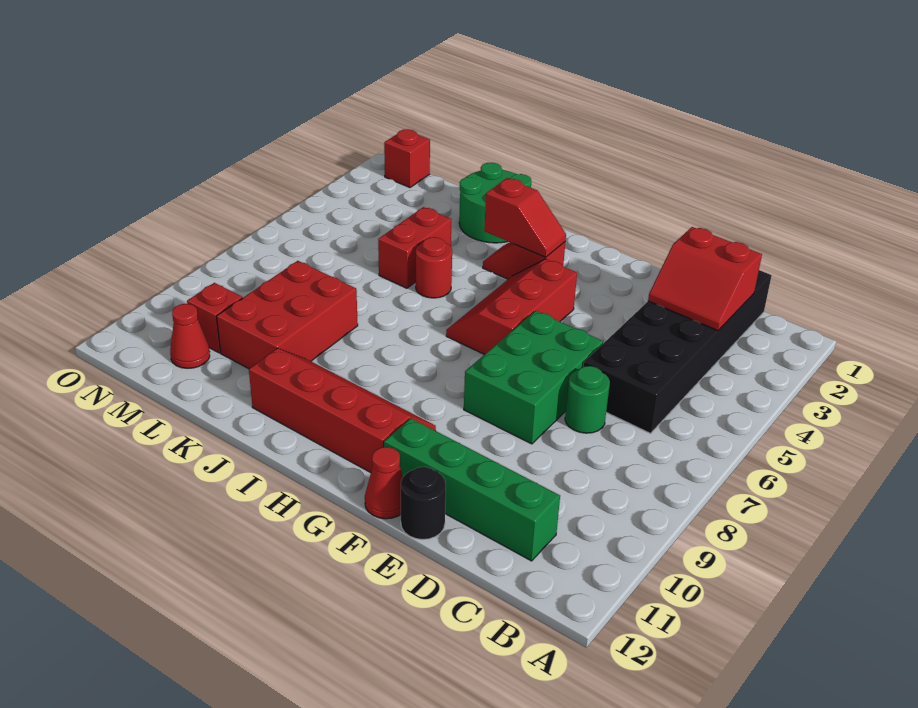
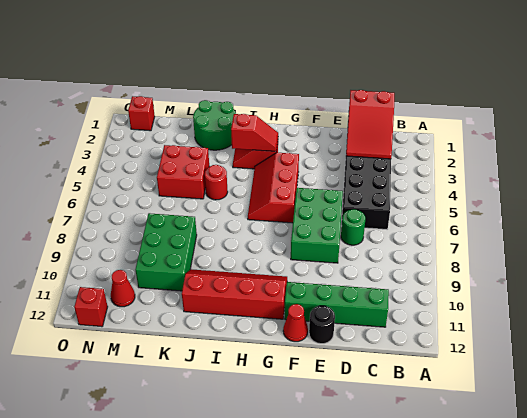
red 2x2 slope [648,227,762,331] -> red 2x3 slope [346,90,394,159]
red 1x2 brick [378,207,452,288] -> red 2x2 brick [157,145,209,199]
red 2x3 brick [217,261,358,369] -> green 2x3 brick [135,213,197,291]
red 1x1 brick [187,283,242,353] -> red 1x1 brick moved to [74,287,108,327]

